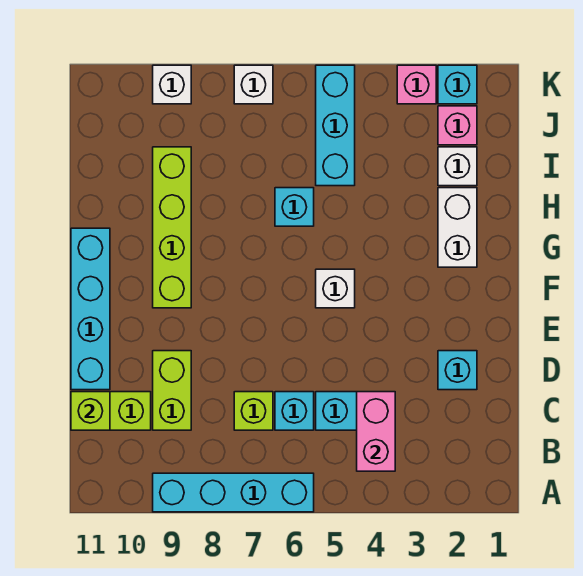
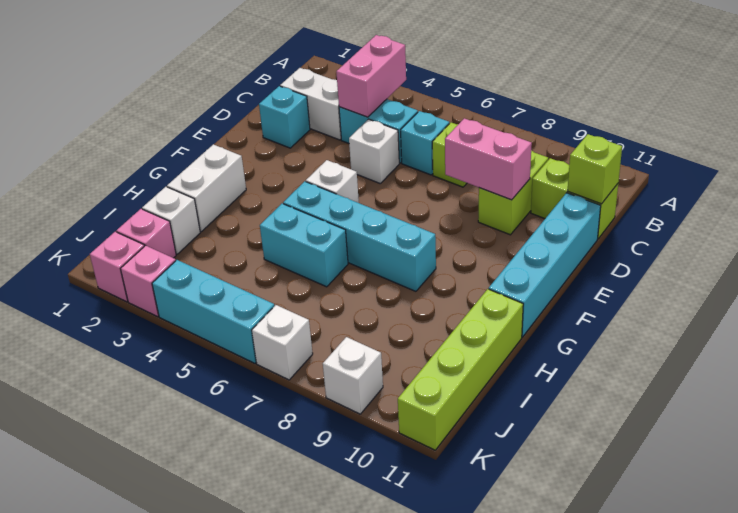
cyan 1x4 brick [153,473,314,512] -> cyan 1x4 brick moved to [283,181,436,291]
none -> white 1x2 brick [280,68,341,140]
none -> white 1x1 brick [349,119,399,183]
none -> pink 1x2 brick [445,118,532,200]
lime 1x4 brick [153,147,191,308] -> lime 1x4 brick moved to [398,289,523,450]
cyan 1x1 brick [275,188,314,226] -> cyan 1x2 brick [260,204,348,287]
cyan 1x3 brick [316,65,355,186] -> cyan 1x3 brick turned to [152,260,274,363]
cyan 1x1 brick [438,65,477,104] -> pink 1x1 brick [90,232,144,302]

